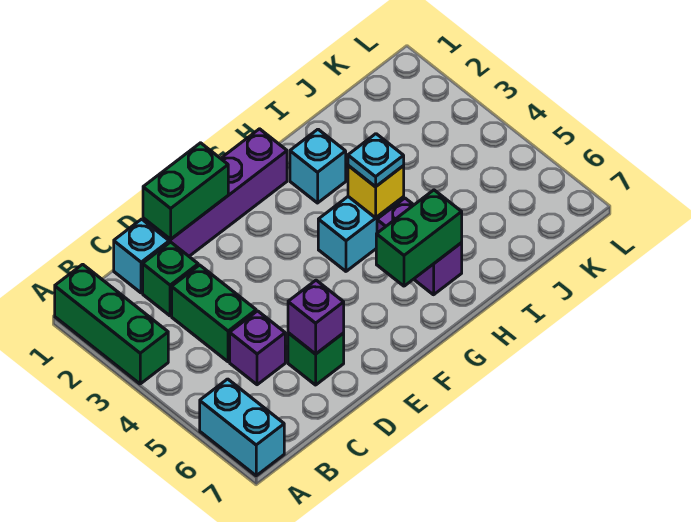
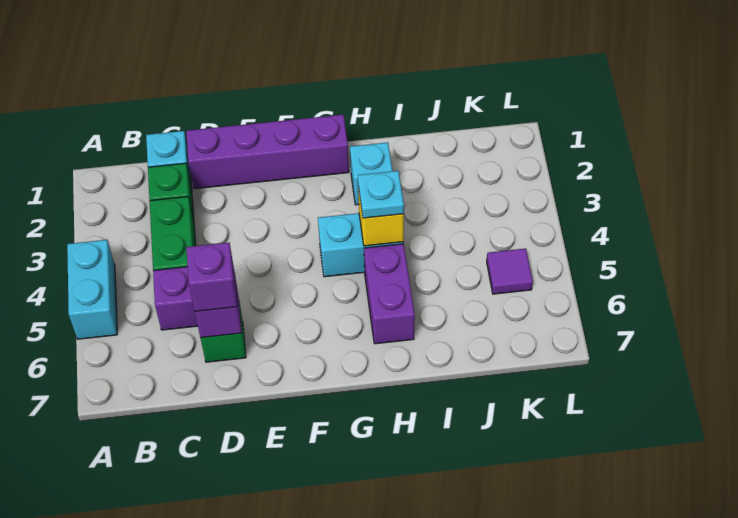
green 1x3 brick [55,264,168,384] -> none
cyan 1x2 brick [200,379,284,476] -> cyan 1x2 brick moved to [67,240,117,339]
green 1x2 brick [143,143,228,239] -> none
none -> purple 1x1 brick [186,243,237,311]
green 1x2 brick [376,190,462,286] -> none
none -> purple 1x1 tile [487,248,533,294]

